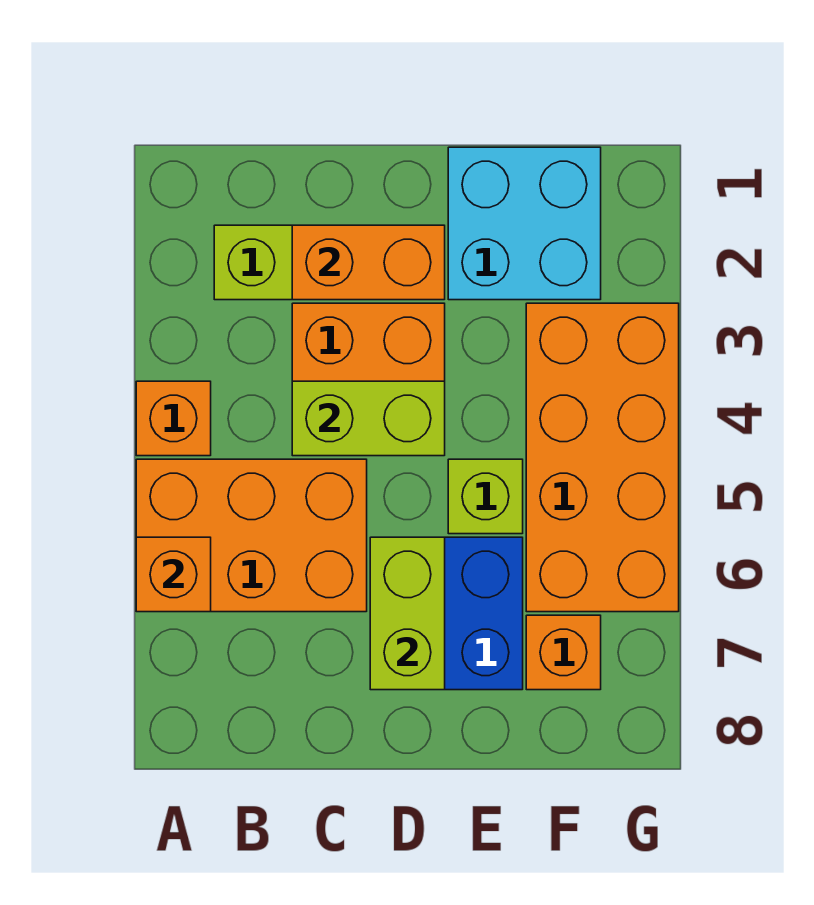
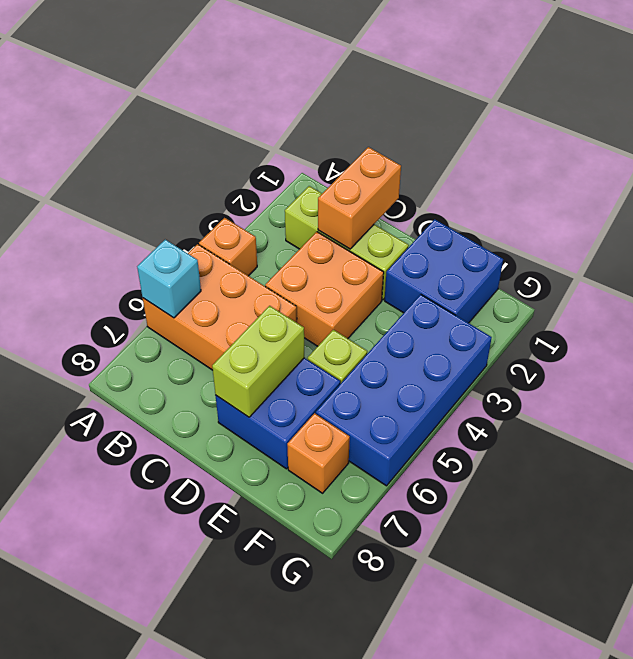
orange 1x1 brick [136,537,211,612] -> cyan 1x1 brick [137,240,201,318]
orange 1x2 brick [292,225,445,300] -> orange 1x2 brick turned to [318,147,401,249]
lime 1x2 brick [292,381,445,456] -> none
cyan 2x2 brick [448,147,601,300] -> blue 2x2 brick [385,219,503,323]
orange 2x4 brick [526,303,679,612] -> blue 2x4 brick [316,294,492,486]

